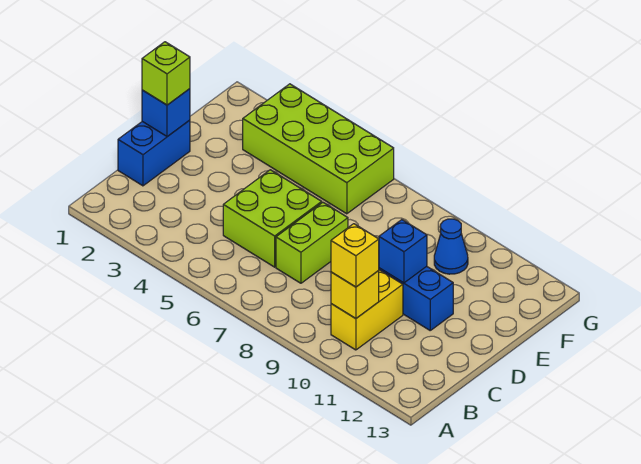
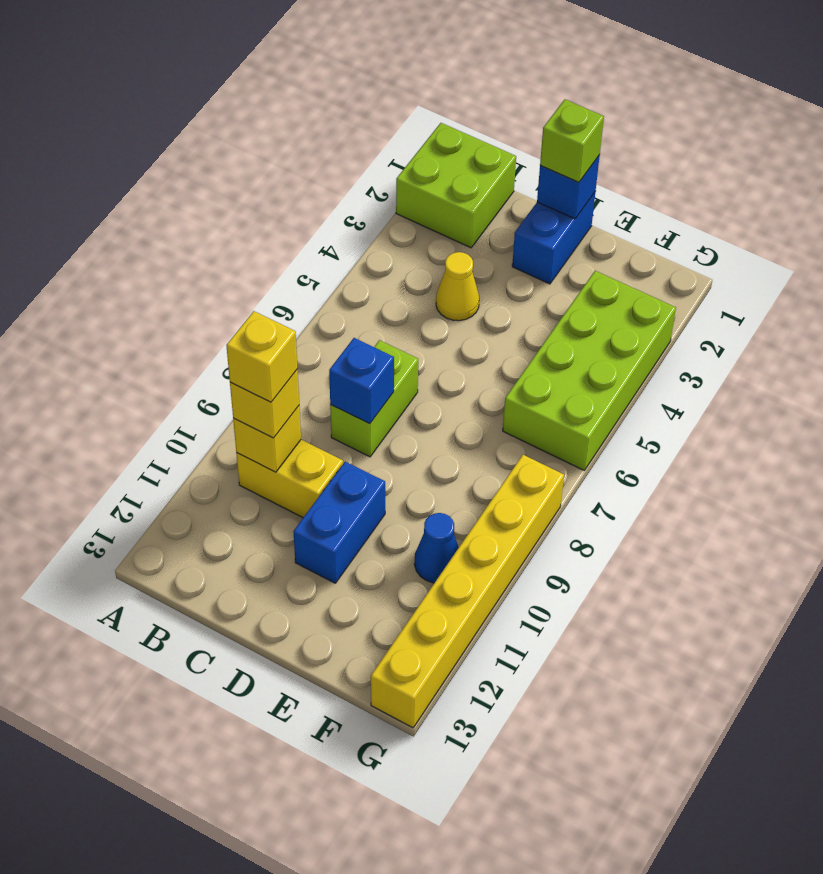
none -> yellow 1x1 brick [226,311,298,402]
blue 1x2 brick [118,120,190,186] -> blue 1x2 brick turned to [512,192,595,284]
none -> yellow 1x1 cone [436,252,479,321]
lime 2x2 brick [223,170,322,267] -> lime 2x2 brick moved to [396,123,516,248]
lime 1x2 brick [276,202,348,283] -> lime 1x2 brick turned to [330,340,418,457]
blue 1x1 brick [379,220,427,283] -> blue 1x1 brick moved to [329,338,394,424]
none -> yellow 1x6 brick [371,455,564,728]

